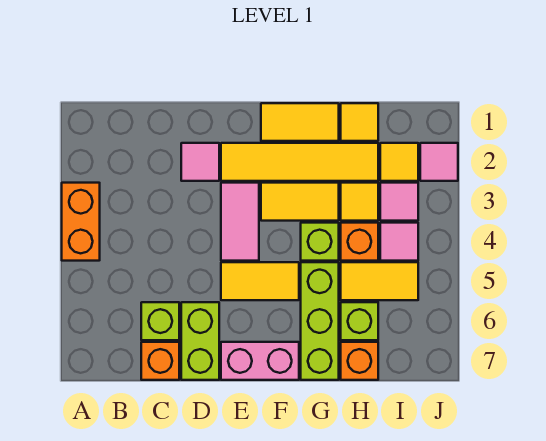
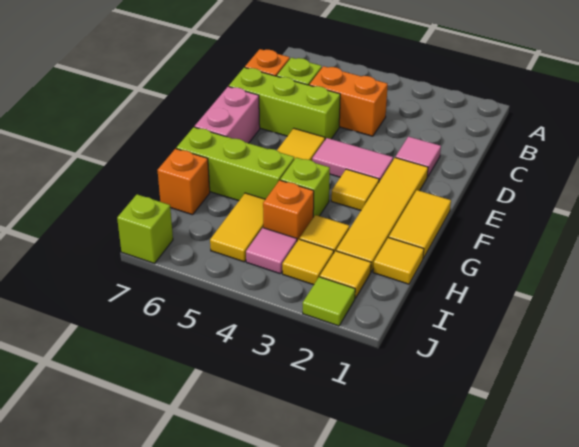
orange 1x2 brick [62,183,100,261] -> orange 1x2 brick moved to [309,66,388,136]
lime 1x2 brick [181,302,219,380] -> lime 1x3 brick [229,67,340,139]
yellow 1x2 tile [261,183,339,221] -> yellow 1x1 tile [331,169,379,210]
lime 1x1 brick [341,302,378,340] -> lime 1x1 brick moved to [117,194,173,263]
pink 1x1 tile [380,183,418,221] -> yellow 1x1 tile [282,239,334,285]
pink 1x1 tile [420,143,458,181] -> lime 1x1 tile [303,277,355,326]

